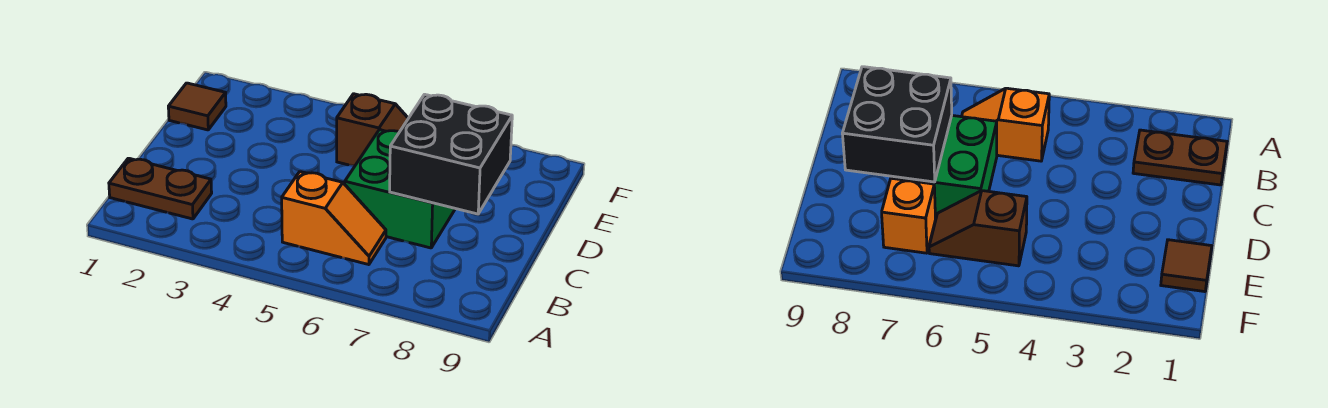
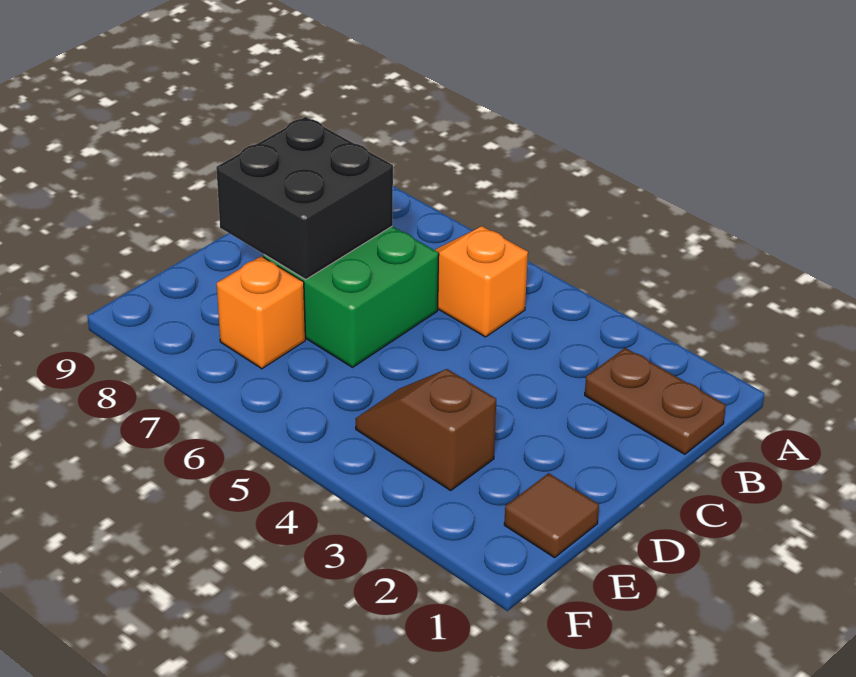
brown 1x2 slope [337,94,408,166] -> brown 1x2 slope moved to [356,369,496,490]

